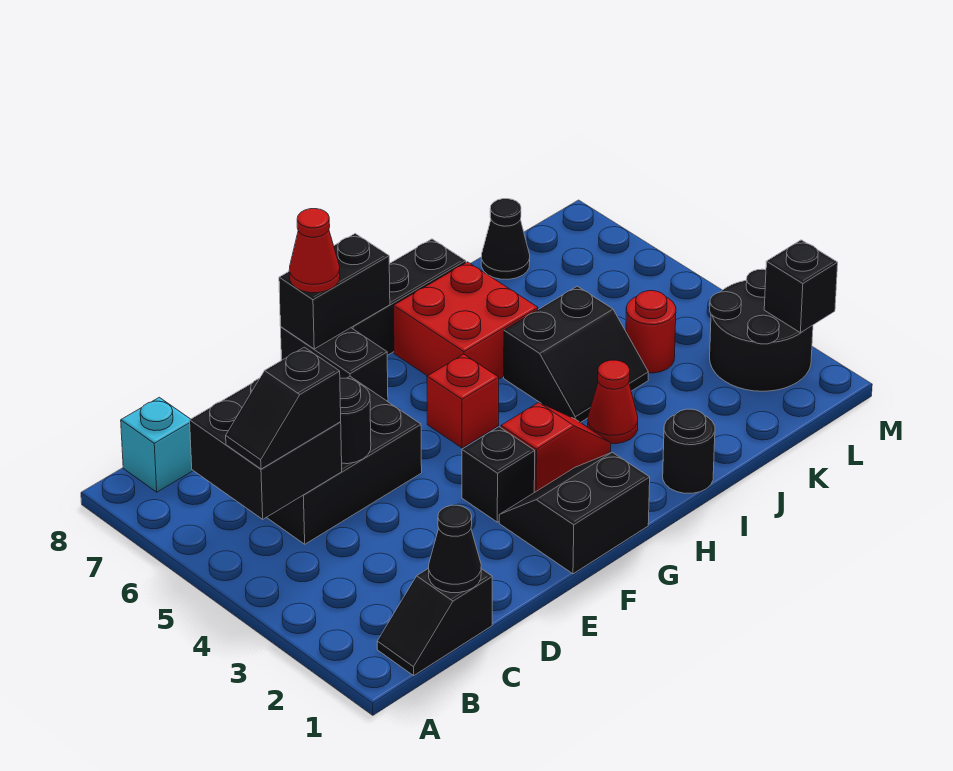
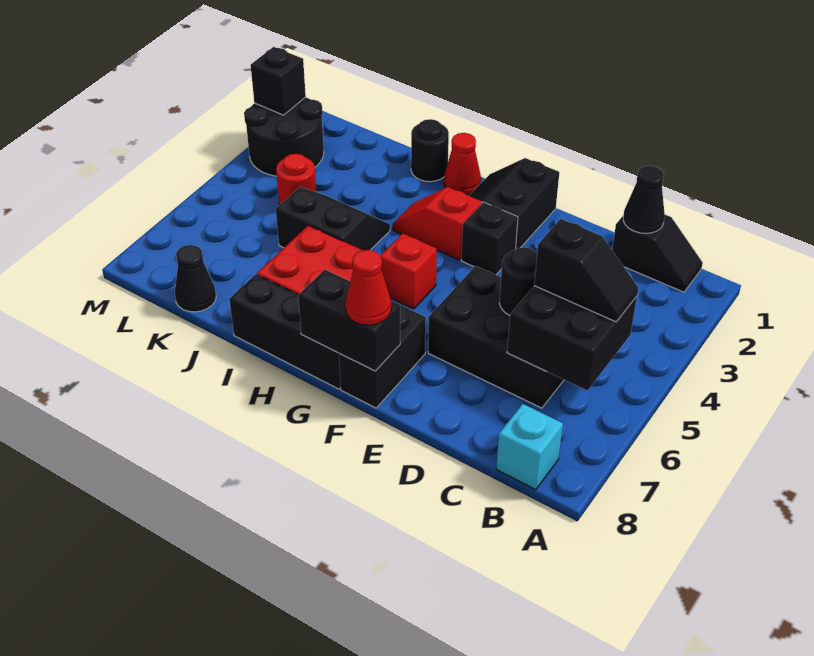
black 2x2 slope [499,452,650,574] -> black 2x2 slope turned to [469,158,559,249]
red 1x1 cone [588,360,638,444] -> red 1x1 cone moved to [444,133,481,195]

